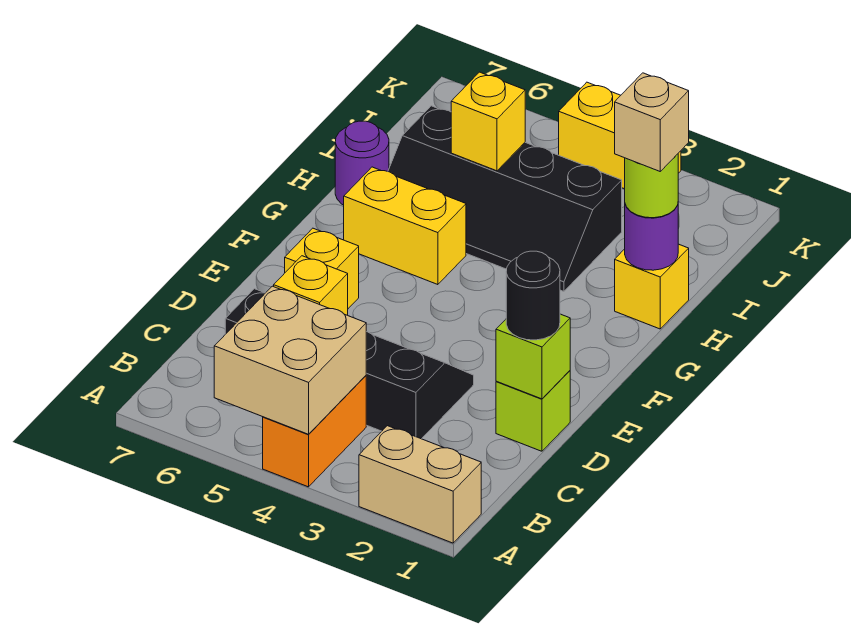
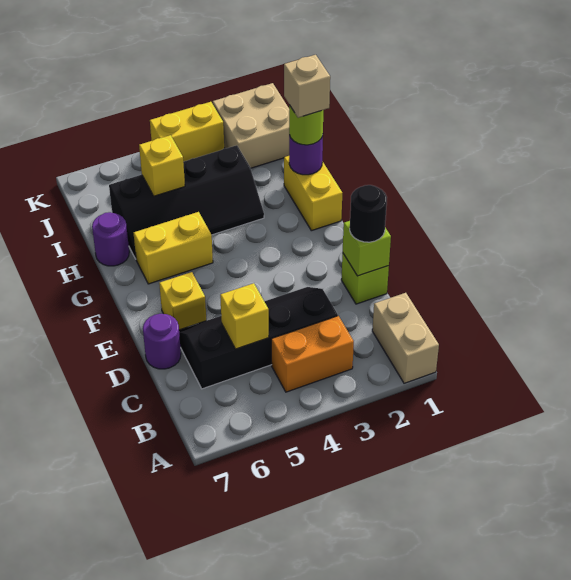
tan 1x2 brick [359,426,481,543] -> tan 1x2 brick turned to [372,293,439,383]
orange 1x2 brick [263,376,366,487] -> orange 1x2 brick turned to [271,316,354,392]
tan 2x2 brick [214,286,366,434] -> tan 2x2 brick moved to [213,83,289,168]
none -> purple 1x1 round brick [143,314,181,369]
yellow 1x1 brick [615,244,689,329] -> yellow 1x2 brick [284,156,342,231]

